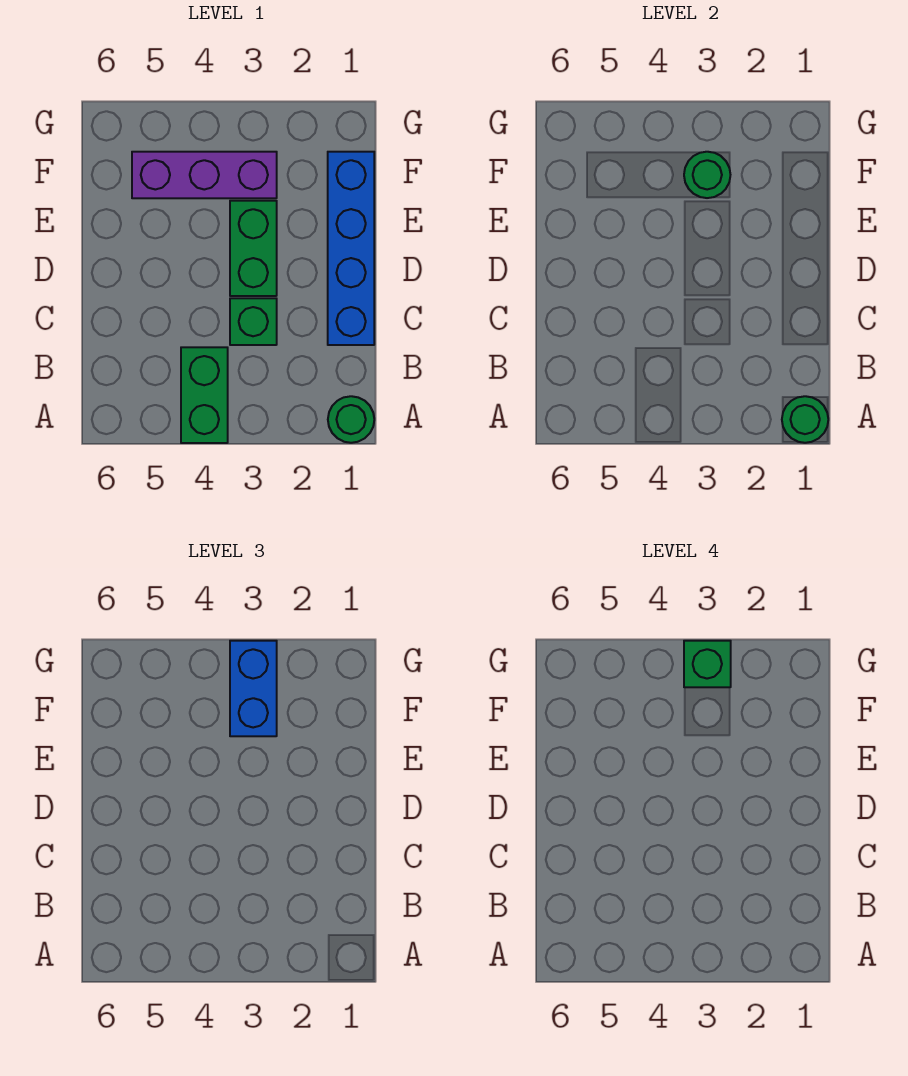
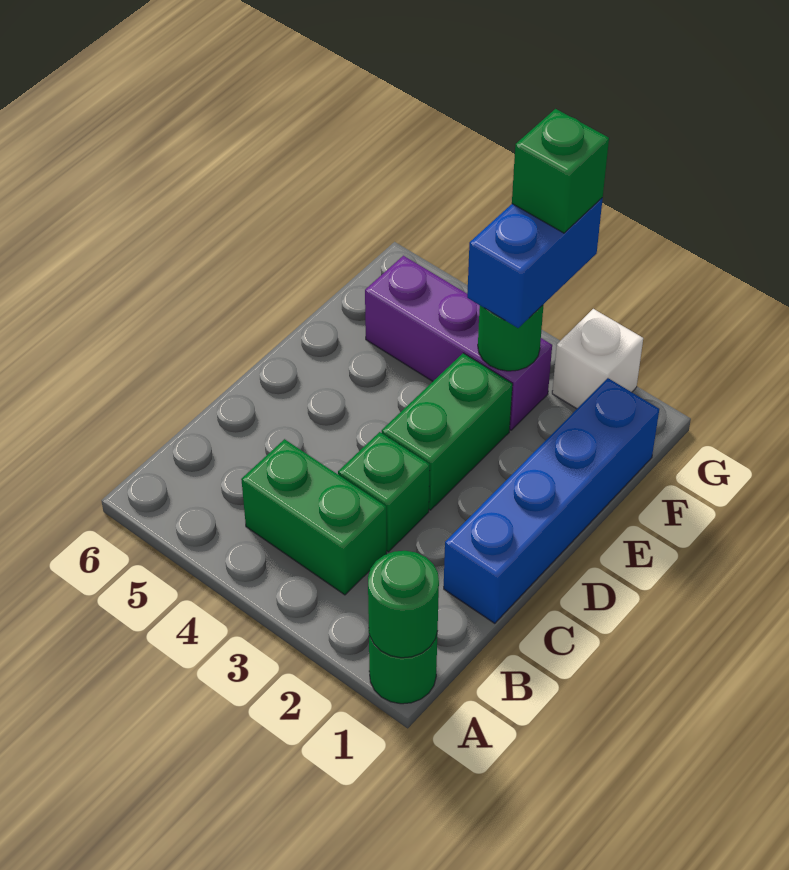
green 1x2 brick [181,347,228,443] -> green 1x2 brick turned to [241,439,386,595]
none -> white 1x1 brick [552,309,643,409]

